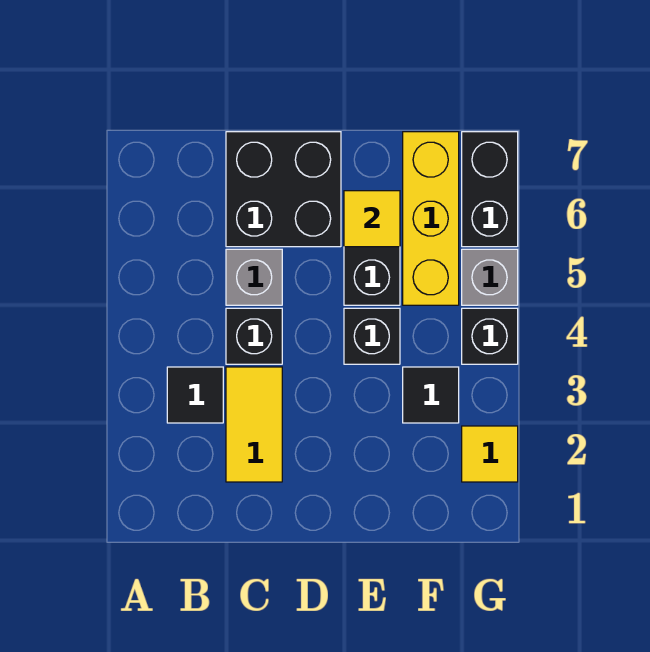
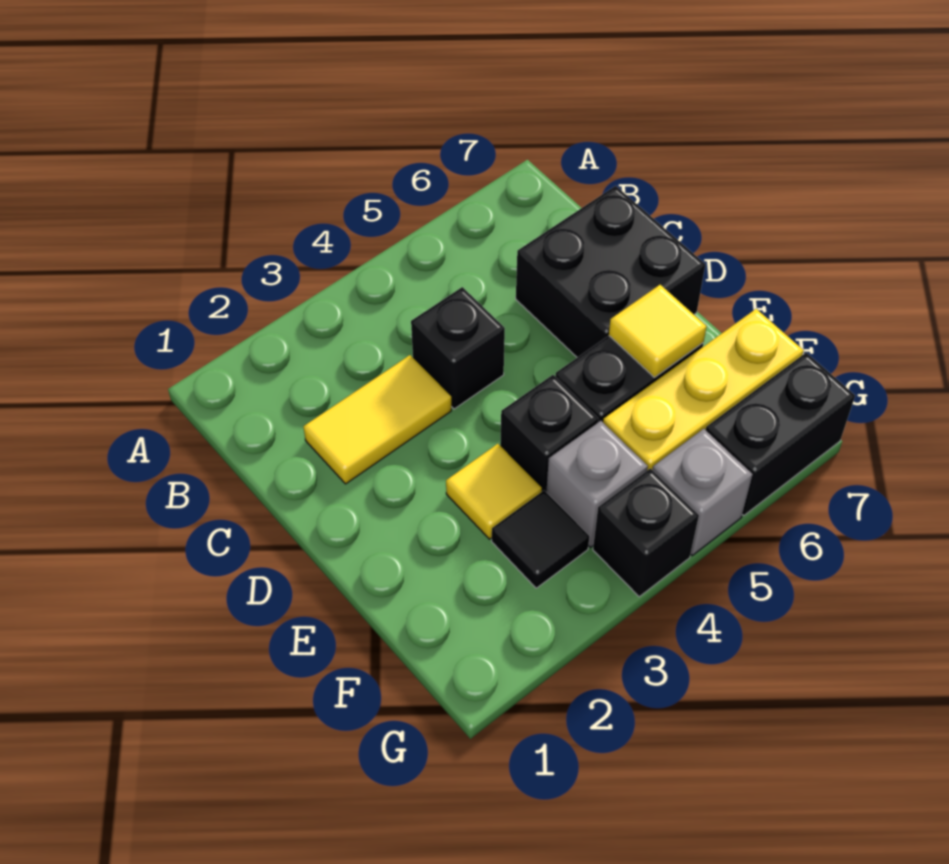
black 1x1 tile [167,367,223,423] -> none
grey 1x1 brick [226,249,282,305] -> grey 1x1 brick moved to [546,421,648,547]
yellow 1x1 tile [462,426,518,482] -> yellow 1x1 tile moved to [446,444,542,539]

